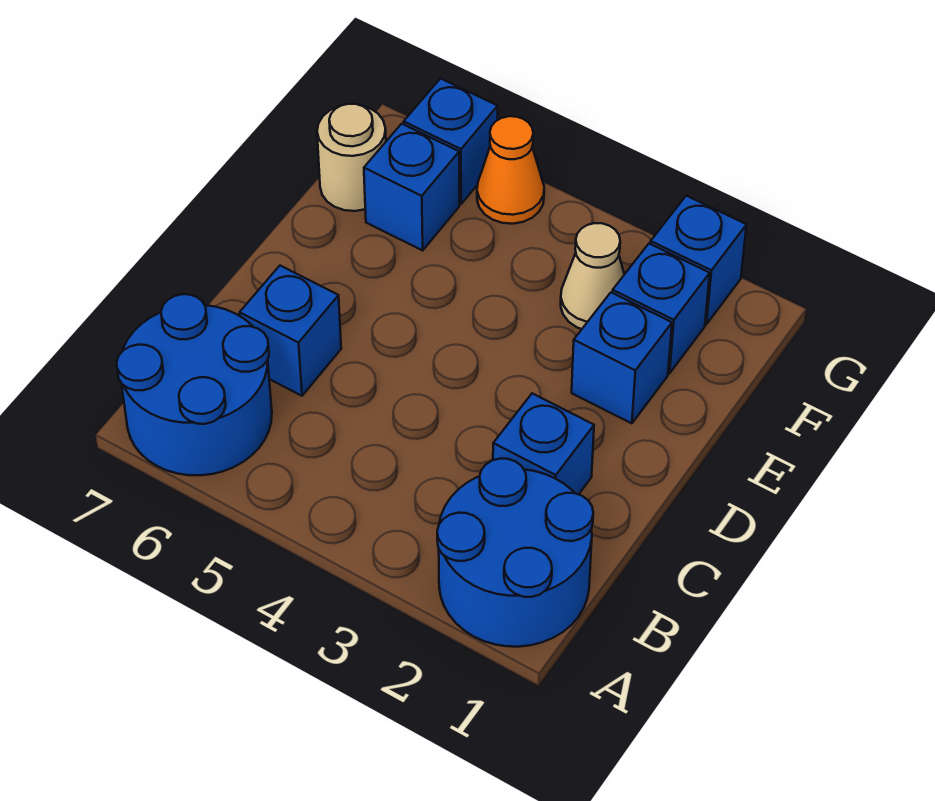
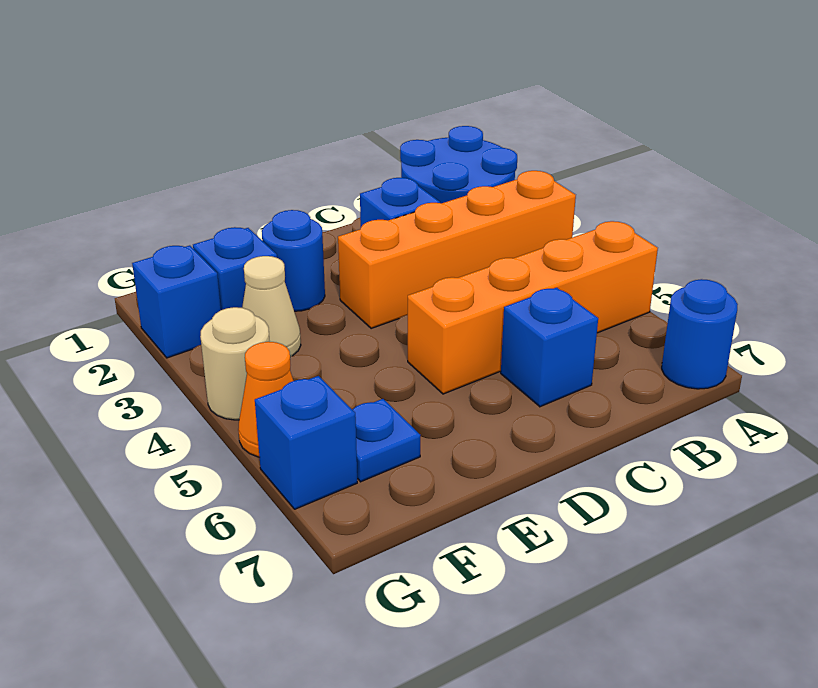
none -> orange 1x4 brick [338,171,576,329]
none -> orange 1x4 brick [408,221,658,394]
blue 2x2 round brick [117,294,272,475] -> blue 1x1 round brick [662,279,738,389]
blue 1x1 brick [572,293,672,423] -> blue 1x1 round brick [262,210,325,311]
blue 1x1 brick [364,124,459,250] -> blue 1x1 plate [352,399,420,482]
tan 1x1 round brick [317,104,386,211] -> tan 1x1 round brick moved to [200,307,270,420]

